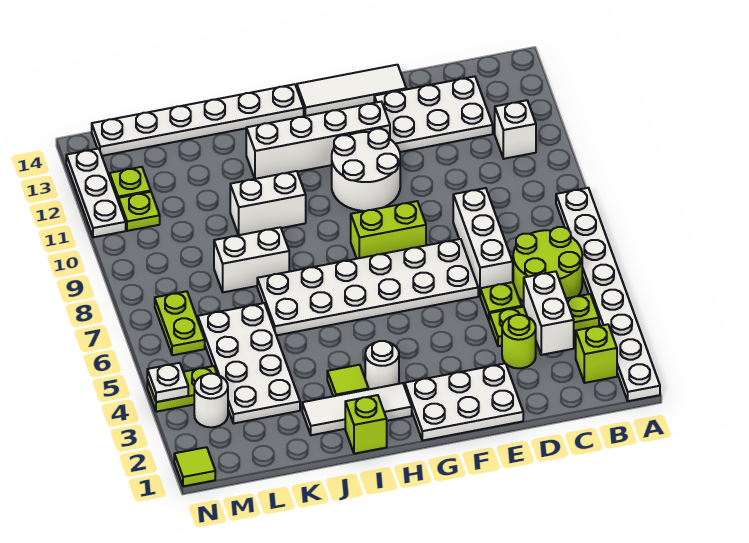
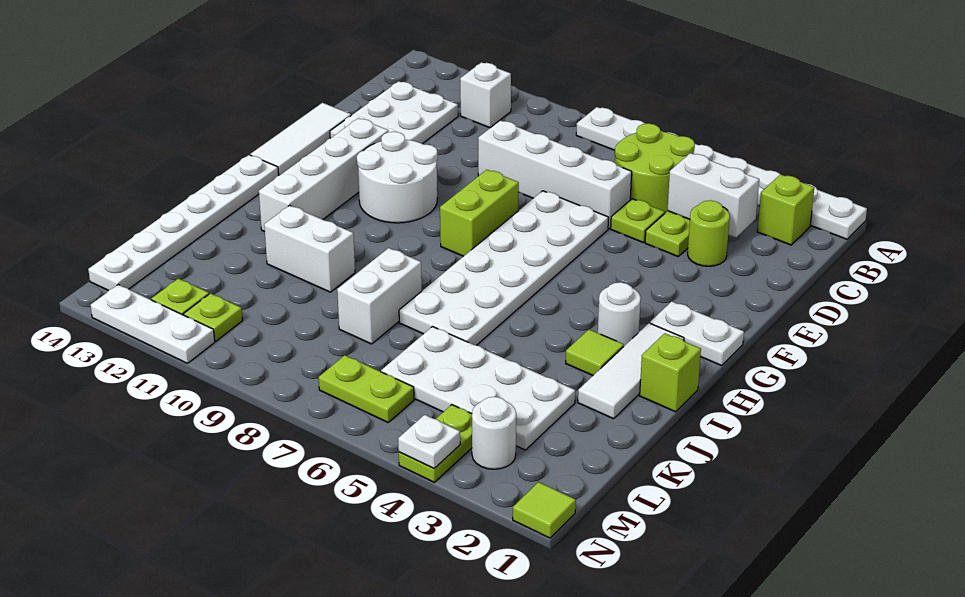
white 1x3 brick [453,188,513,295] -> white 1x4 brick [478,120,632,229]
white 2x3 plate [405,363,523,440] -> white 1x2 plate [650,301,744,365]
white 1x2 brick [230,171,306,235] -> white 1x2 brick turned to [264,205,355,292]

